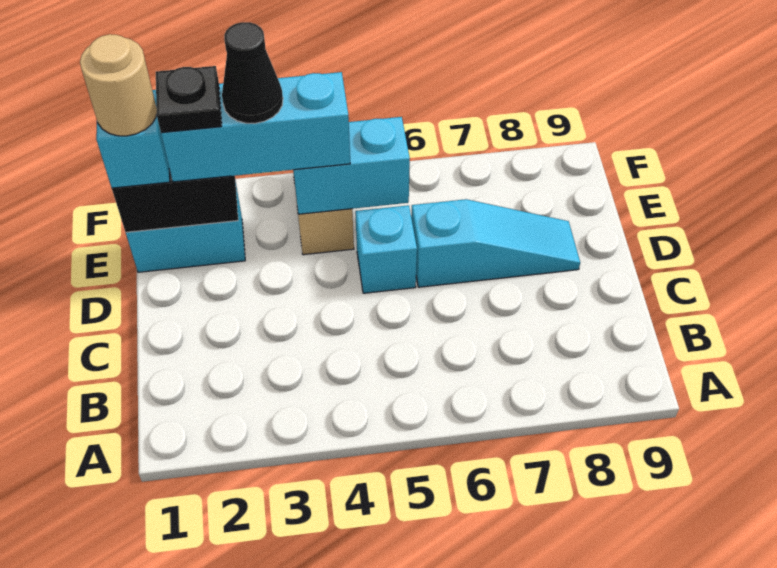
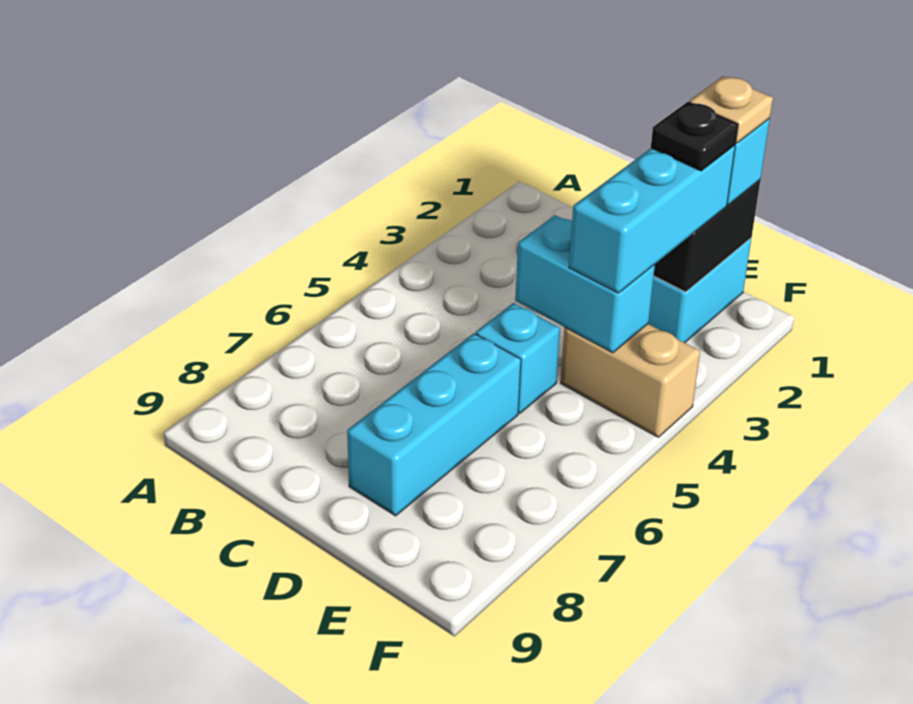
cyan 1x3 slope [411,199,580,287] -> cyan 1x3 brick [347,333,521,516]
tan 1x1 round brick [80,34,157,136] -> tan 1x1 plate [689,76,773,143]
black 1x1 cone [222,22,283,123] -> none
cyan 1x2 brick [293,117,410,214] -> cyan 1x2 brick turned to [515,215,655,353]

